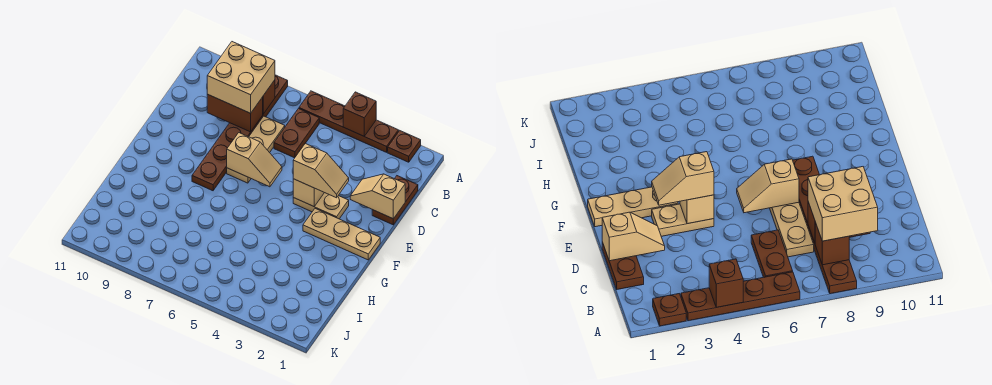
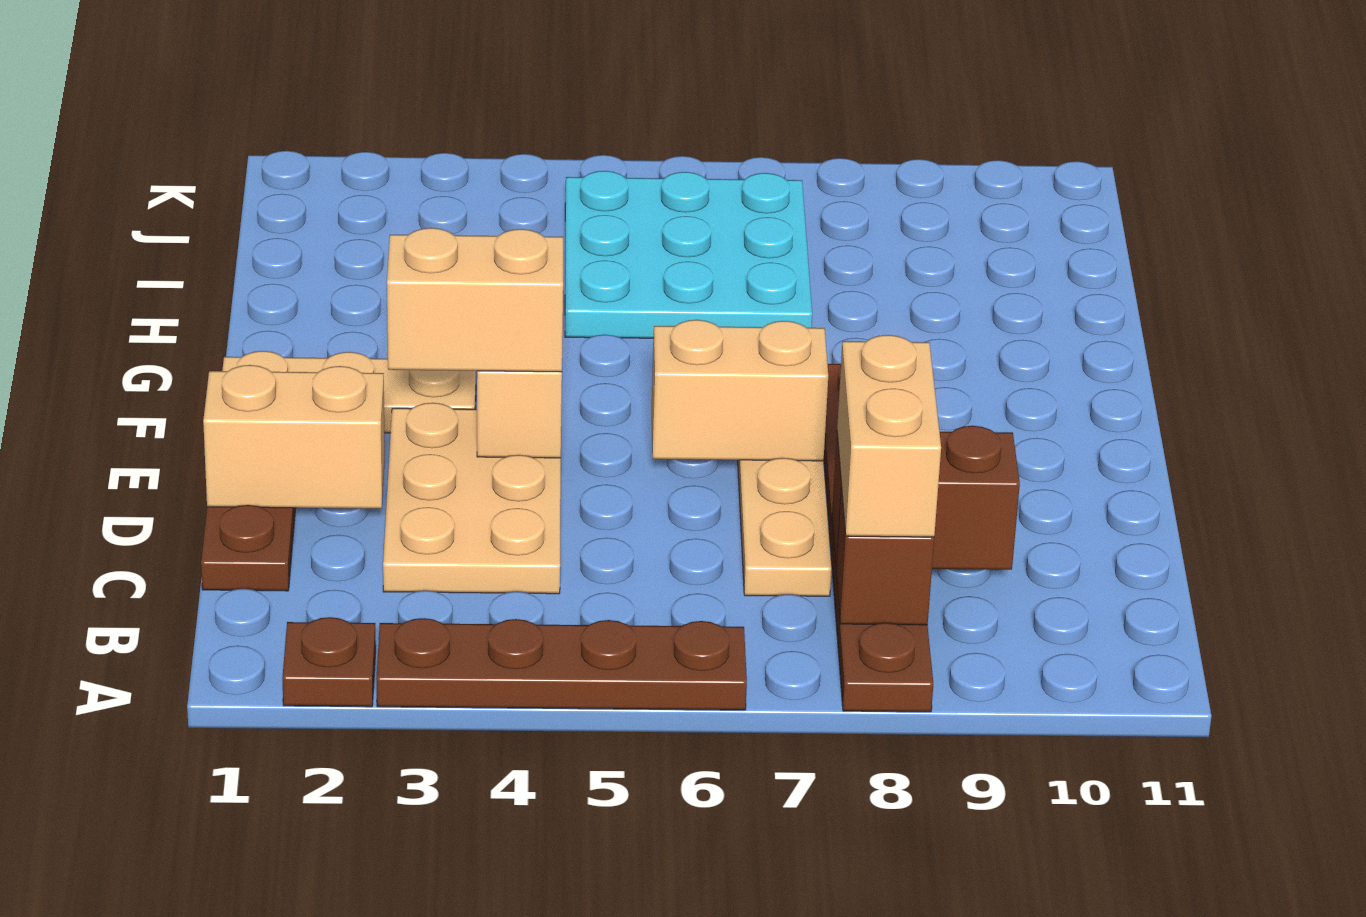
brown 1x1 brick [343,92,376,136] -> none
brown 1x2 plate [274,109,319,158] -> none
tan 2x2 brick [207,42,275,113] -> tan 1x2 brick [837,335,941,537]
tan 1x2 slope [350,174,405,219] -> tan 1x2 brick [203,365,385,509]
tan 1x2 plate [293,193,349,219] -> tan 2x3 plate [383,403,561,594]
tan 1x2 slope [293,143,349,198] -> tan 1x2 brick [387,228,563,372]
tan 1x2 slope [227,133,282,187] -> tan 1x2 brick [652,320,828,461]
none -> cyan 3x3 plate [565,171,812,338]

